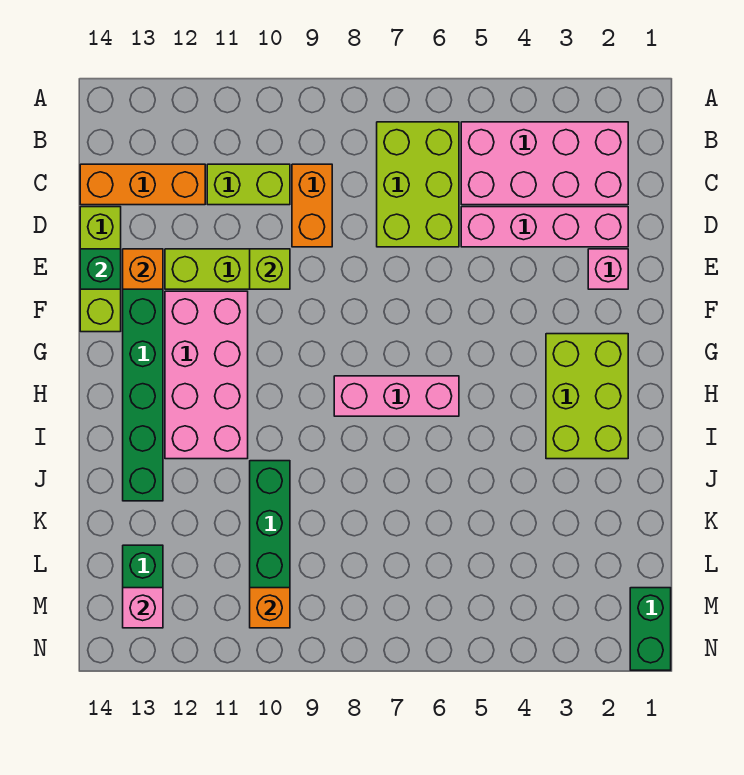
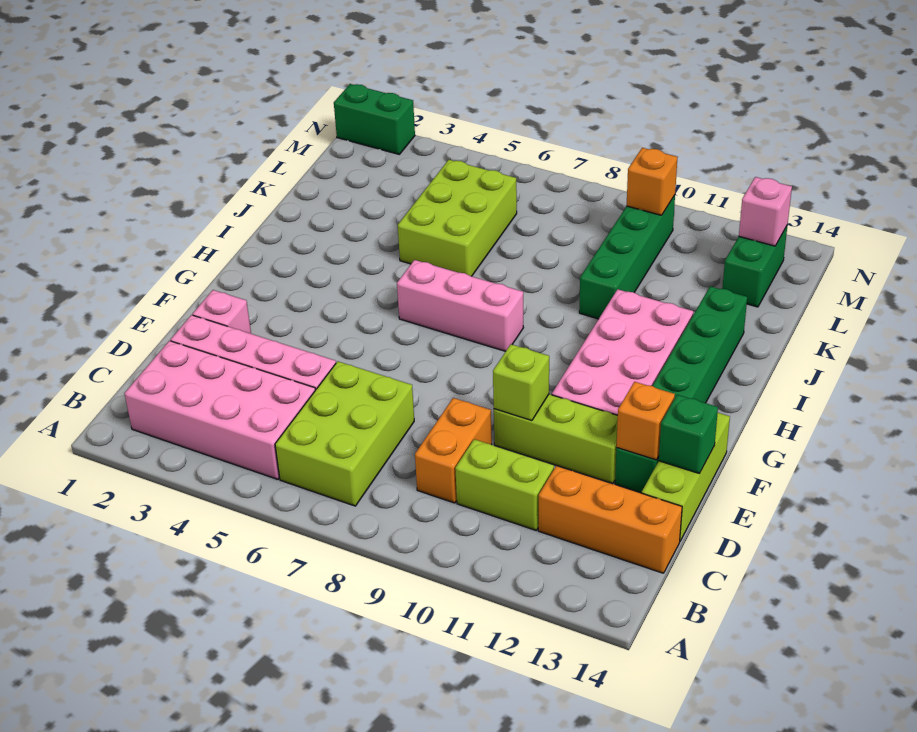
lime 2x3 brick [546,334,628,459] -> lime 2x3 brick moved to [398,160,517,276]
green 1x2 brick [630,588,671,670] -> green 1x2 brick turned to [334,84,415,154]

